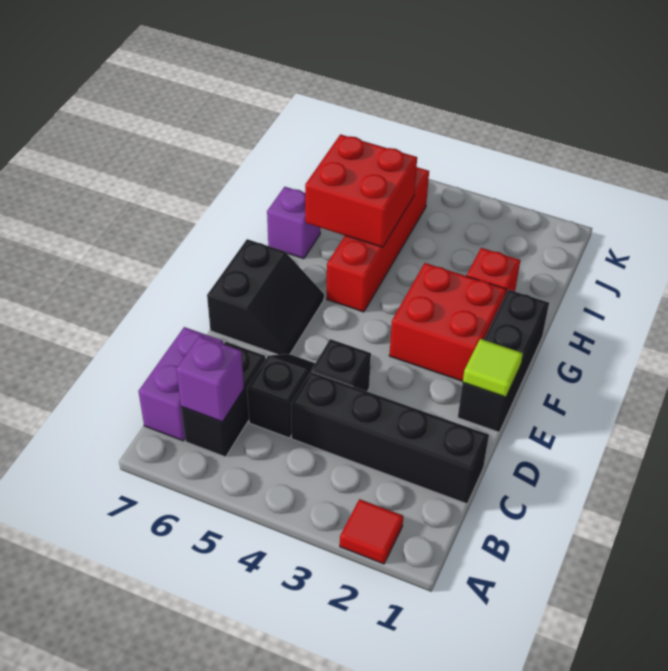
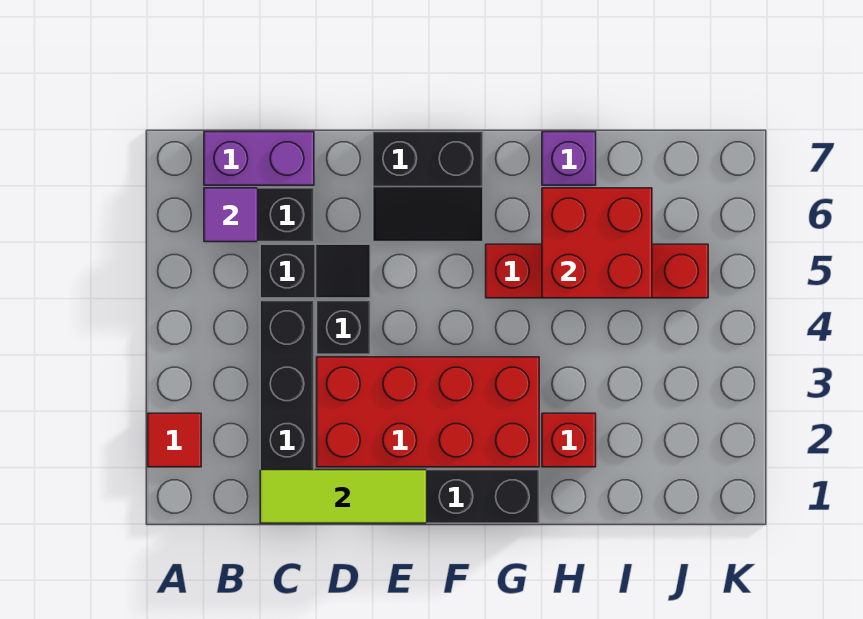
purple 1x1 brick [176,336,244,422] -> purple 1x1 tile [204,188,258,242]
lime 1x1 tile [463,339,523,397] -> lime 1x3 tile [260,470,427,523]
red 2x2 brick [389,263,506,381] -> red 2x4 brick [317,357,539,467]

